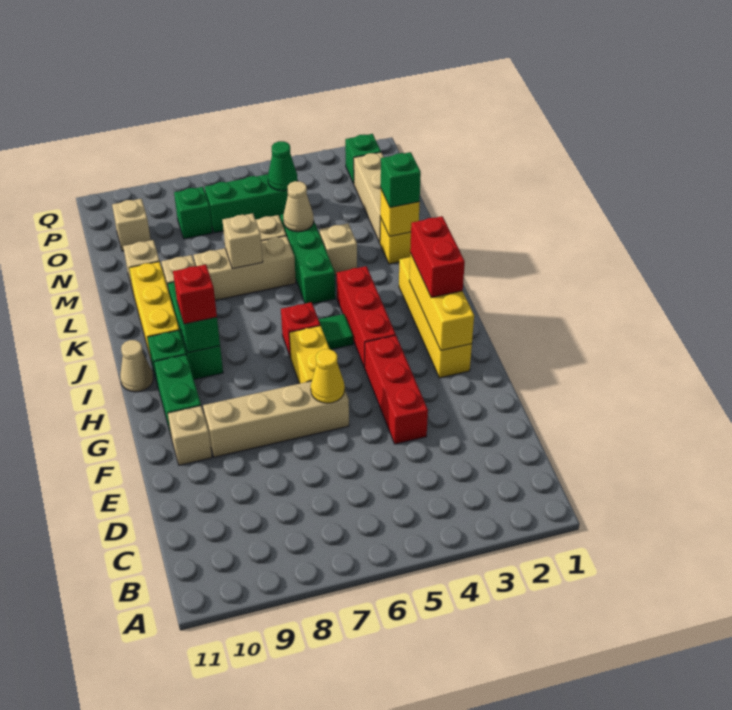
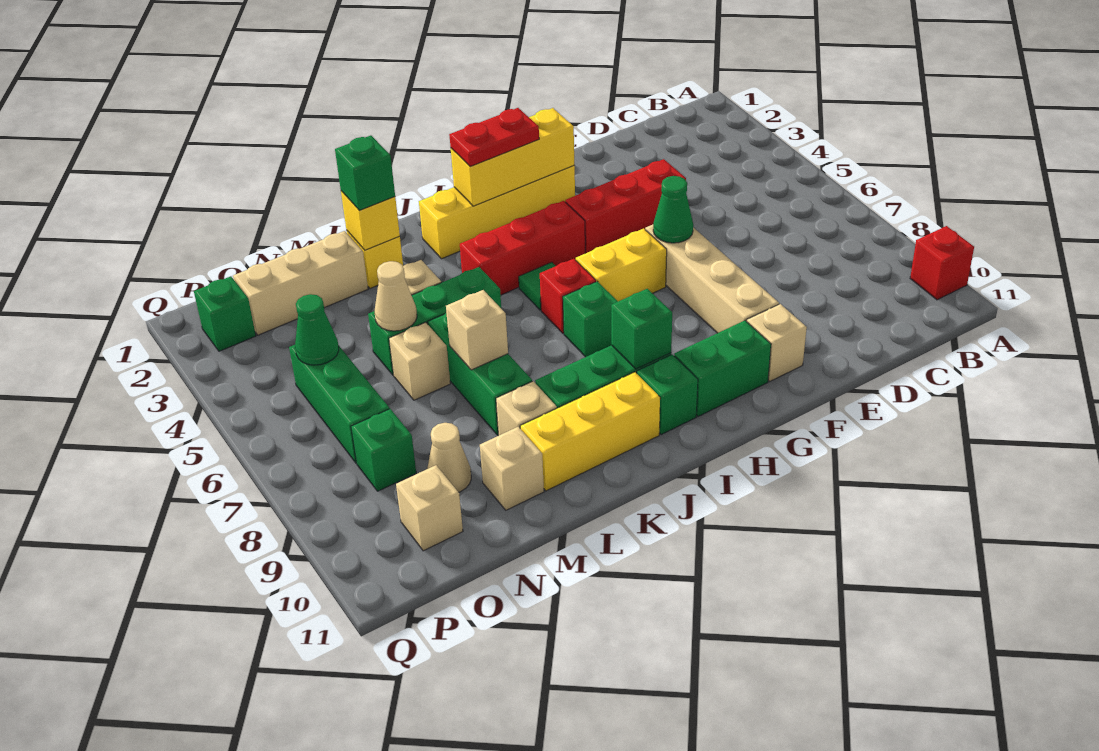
yellow 1x1 cone [311,349,345,403] -> green 1x1 cone [653,176,693,243]
red 1x2 brick [410,216,465,298] -> red 1x2 plate [449,108,539,166]
none -> green 1x1 brick [563,281,618,357]
red 1x1 brick [173,265,217,324] -> red 1x1 brick moved to [910,226,974,300]
tan 1x1 cone [120,340,153,392] -> tan 1x1 cone moved to [427,423,471,492]
tan 1x3 brick [194,236,296,300] -> green 1x3 brick [428,313,532,435]

